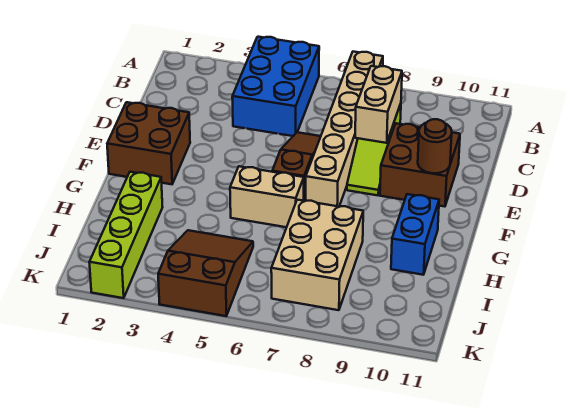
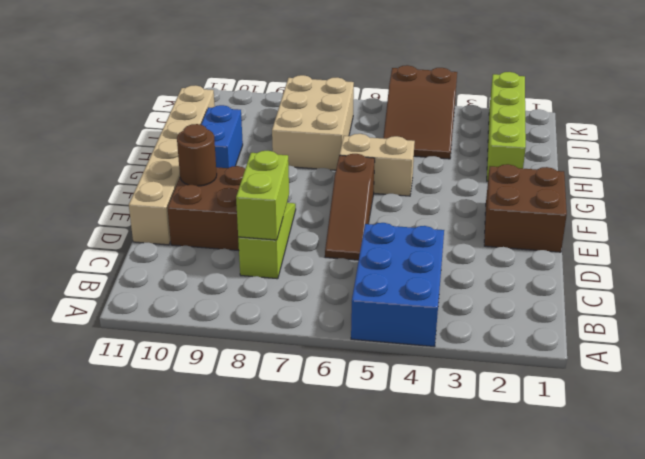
tan 1x6 brick [306,52,383,207] -> tan 1x6 brick moved to [129,85,215,245]
tan 1x2 brick [355,66,402,143] -> lime 1x2 brick [236,150,289,240]

